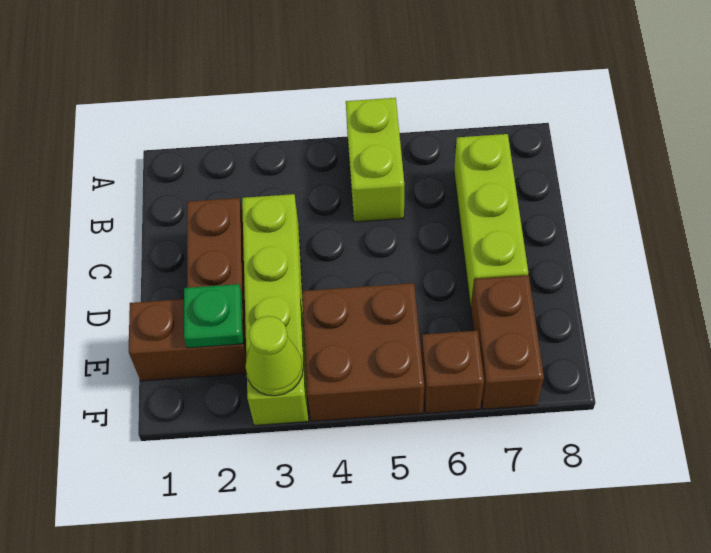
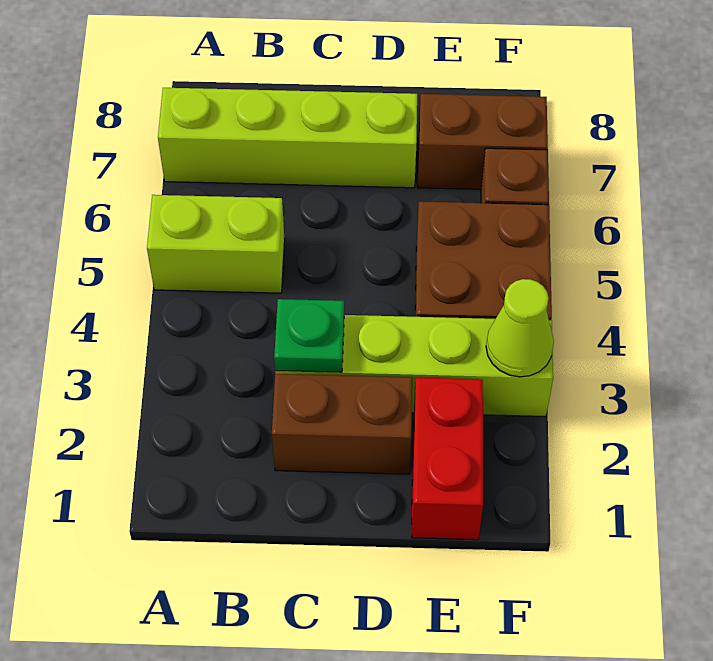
lime 1x3 brick [454,134,528,308] -> lime 1x4 brick [158,88,417,188]
brown 1x2 brick [129,298,247,381] -> red 1x2 brick [412,378,483,540]
green 1x1 plate [184,284,243,348] -> green 1x1 plate moved to [274,299,344,372]

